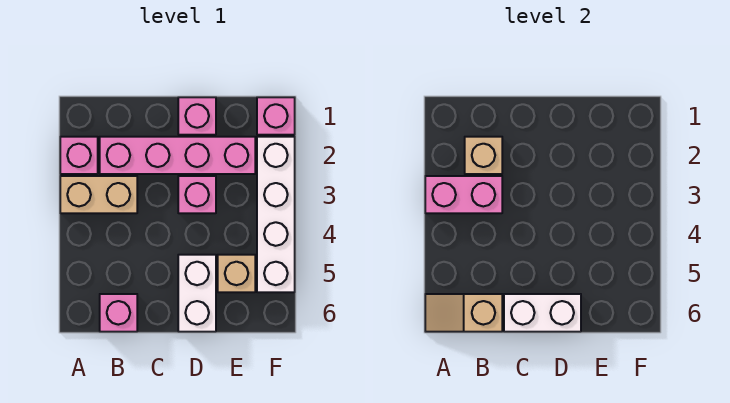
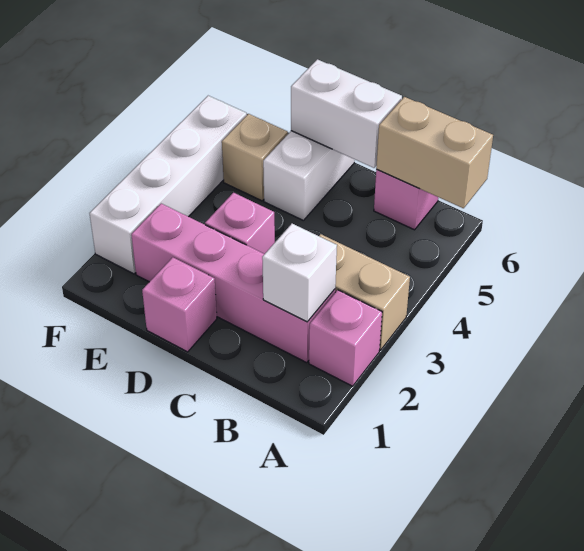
pink 1x2 brick [425,176,502,213] -> none
tan 1x2 slope [425,294,502,332] -> tan 1x2 brick [376,97,493,208]
tan 1x1 brick [465,137,502,174] -> white 1x1 brick [262,224,337,322]
pink 1x1 brick [257,97,295,135] -> none

